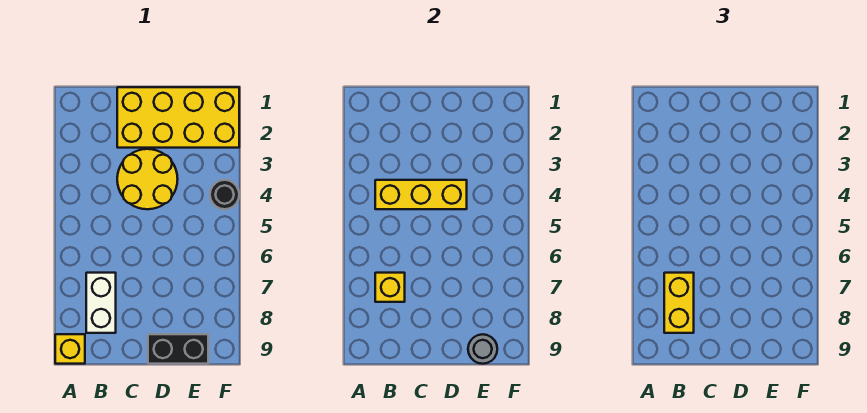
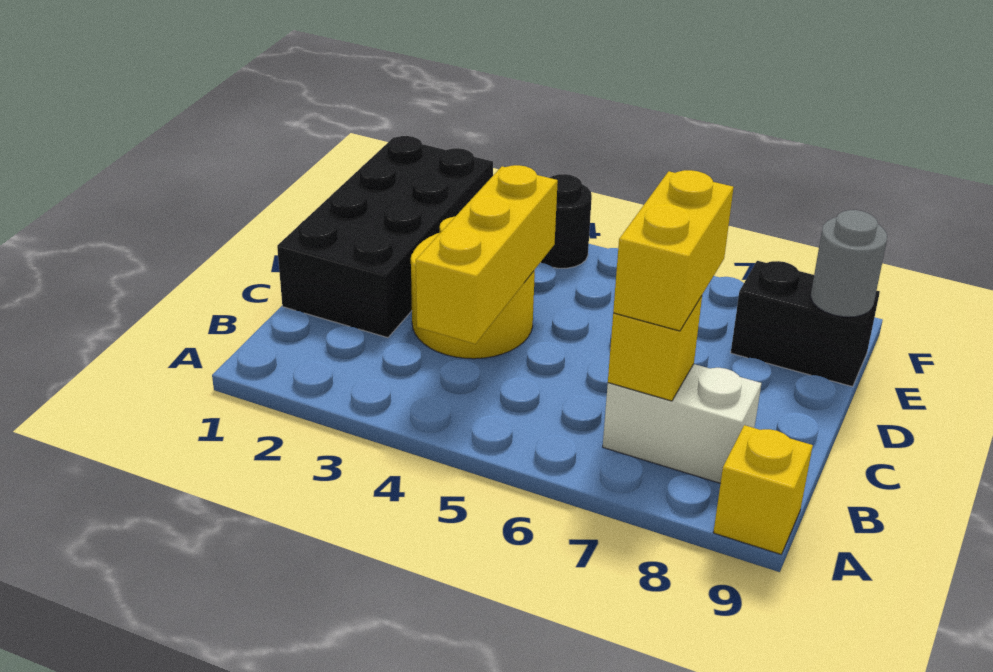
yellow 1x2 brick [664,273,694,333] -> yellow 1x2 brick turned to [613,170,734,331]
yellow 2x4 brick [117,87,239,148] -> black 2x4 brick [277,136,493,338]
black 1x2 brick [148,334,208,364] -> black 1x2 brick turned to [731,261,880,387]

